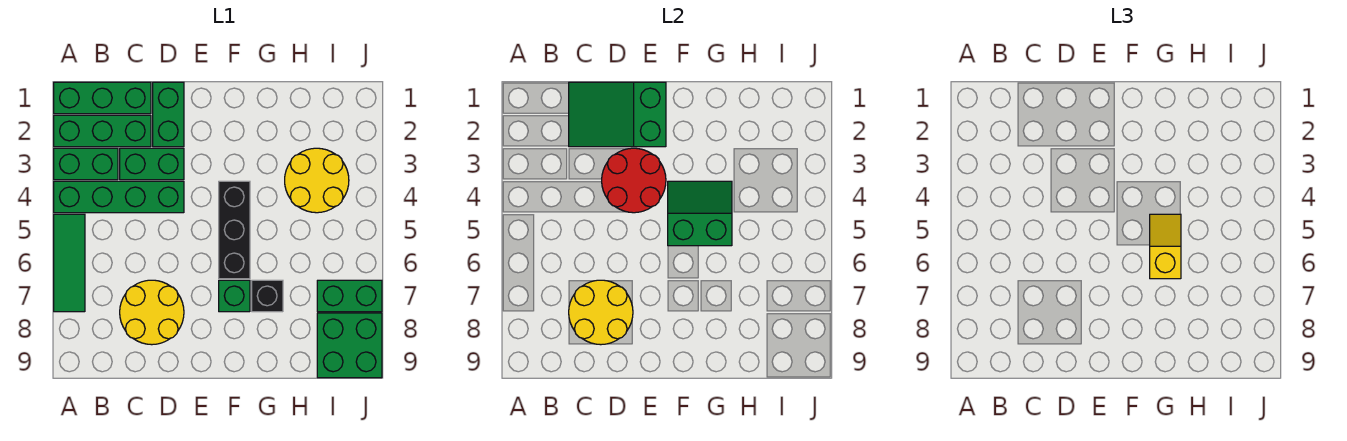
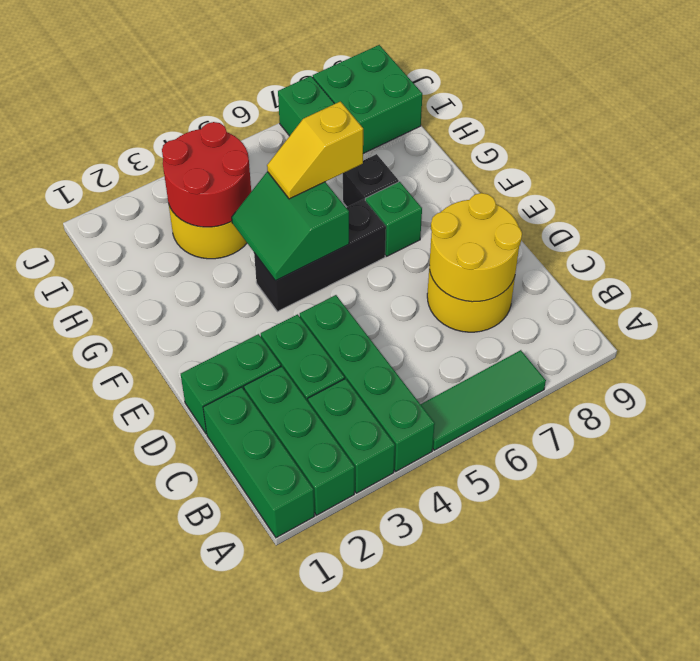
green 2x3 slope [569,82,666,147] -> none
red 2x2 round brick [602,148,666,213] -> red 2x2 round brick moved to [162,122,251,227]

